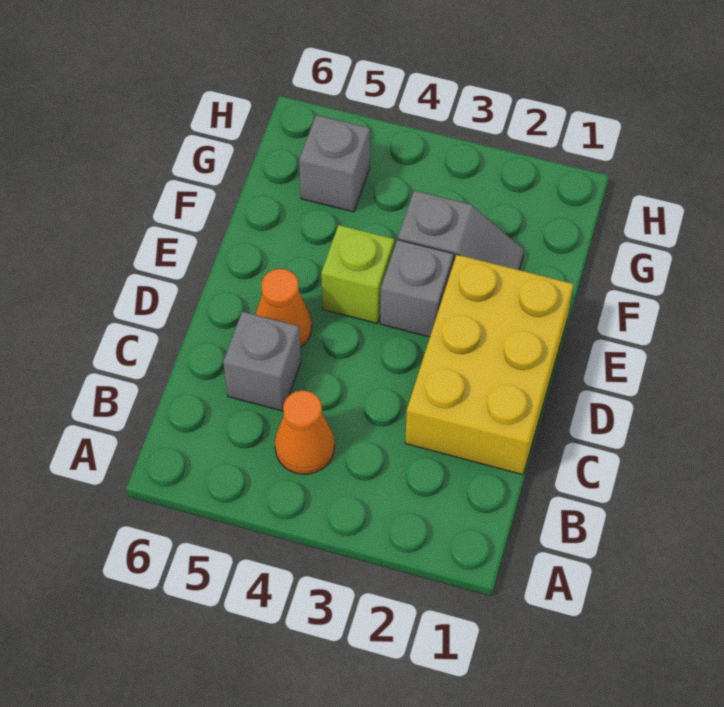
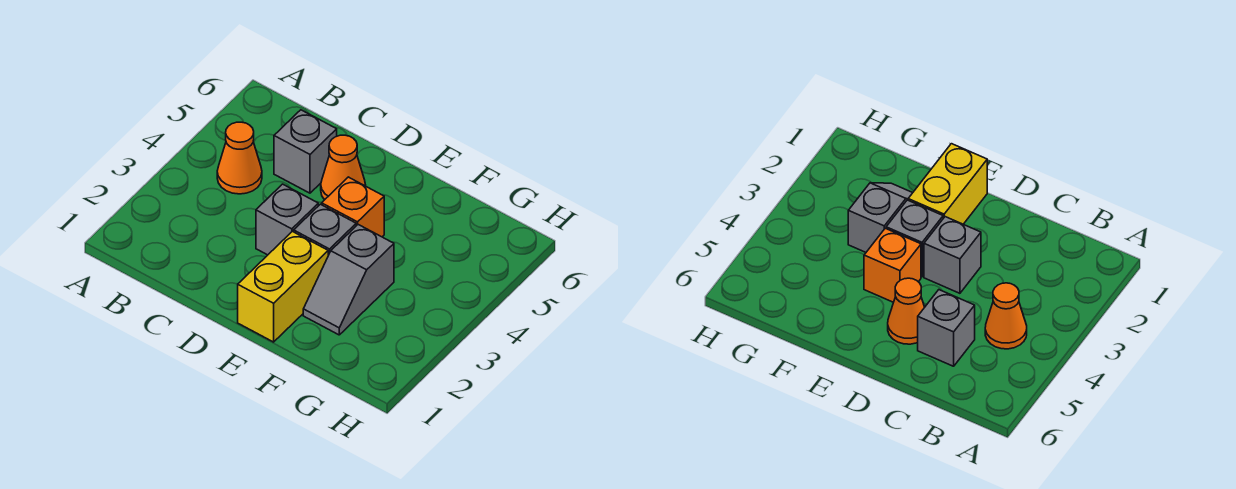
yellow 2x3 brick [405,255,574,475] -> yellow 1x2 brick [238,231,328,342]
lime 1x1 brick [321,225,394,323] -> orange 1x1 brick [322,177,384,237]
grey 1x1 brick [299,115,370,212] -> grey 1x1 brick moved to [256,184,318,255]

